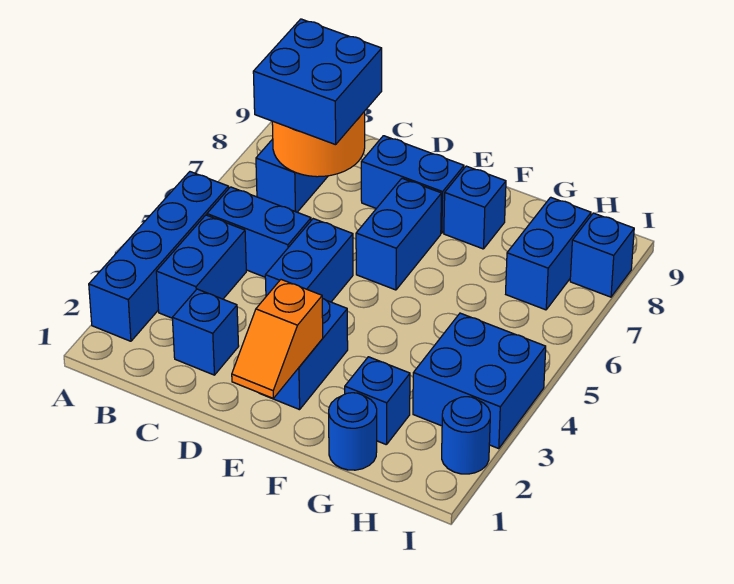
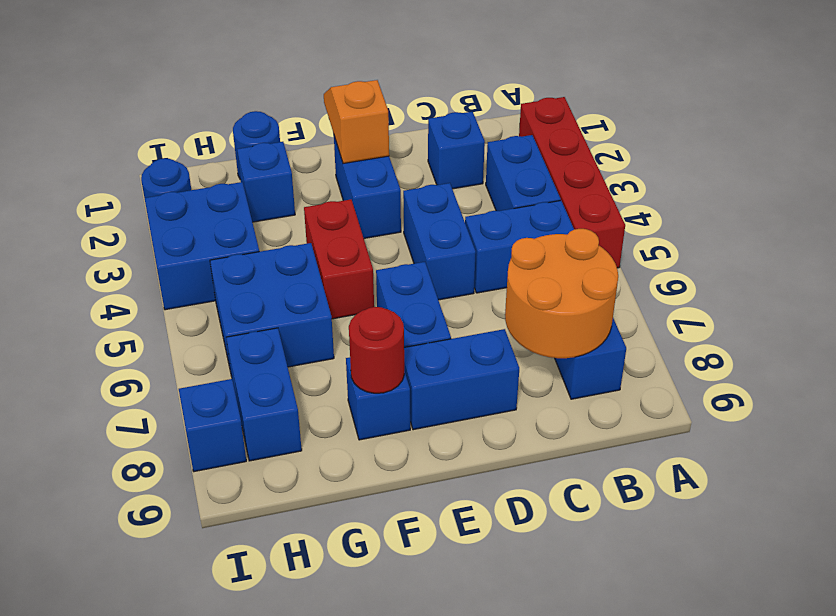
blue 1x4 brick [89,172,229,341] -> red 1x4 brick [519,97,625,268]
blue 2x2 brick [253,19,382,145] -> blue 2x2 brick moved to [210,243,334,372]
none -> red 1x2 brick [304,200,374,319]
none -> red 1x1 round brick [349,307,404,393]

